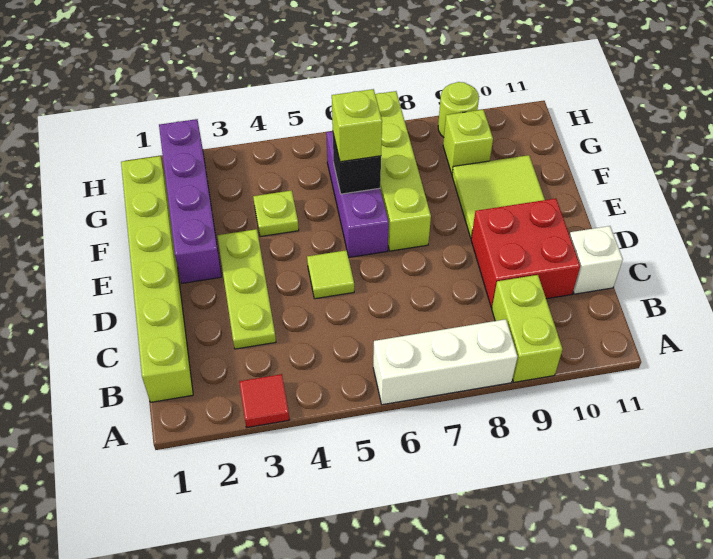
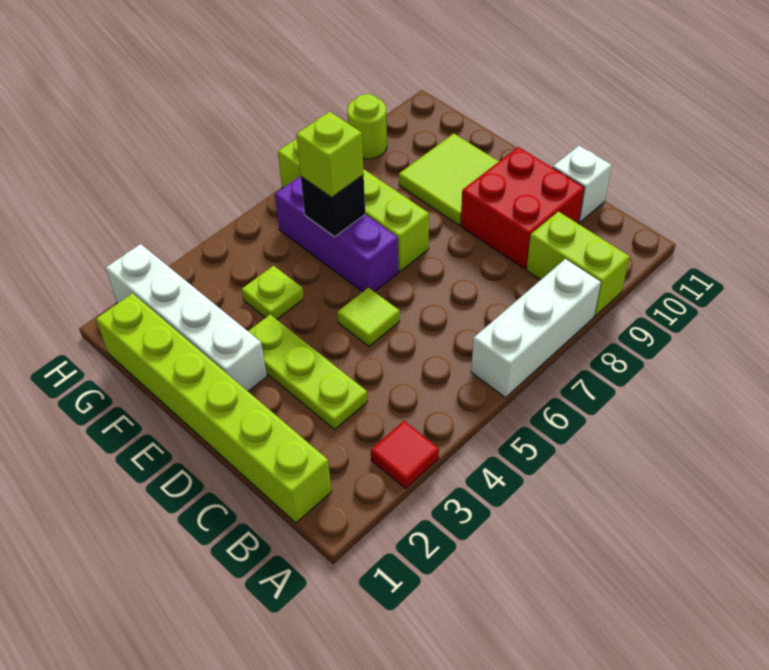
purple 1x4 brick [159,119,222,283] -> white 1x4 brick [106,244,267,391]
lime 1x1 brick [443,110,493,174] -> none

